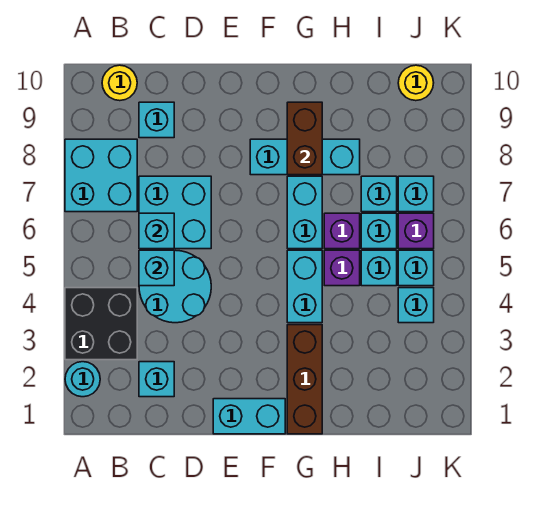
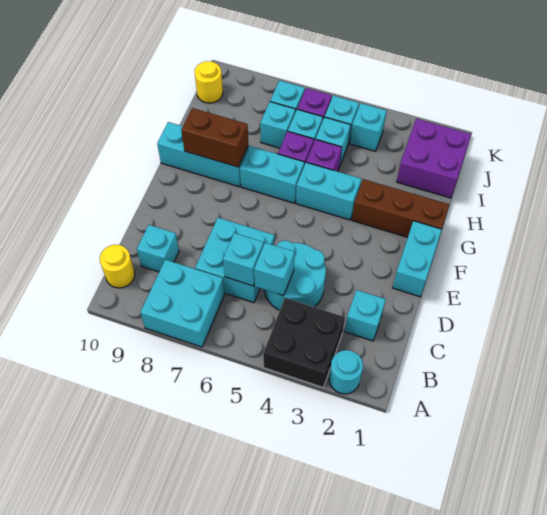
cyan 1x3 brick [250,139,360,175] -> cyan 1x3 brick turned to [157,122,249,187]
none -> purple 2x2 brick [397,119,471,198]

